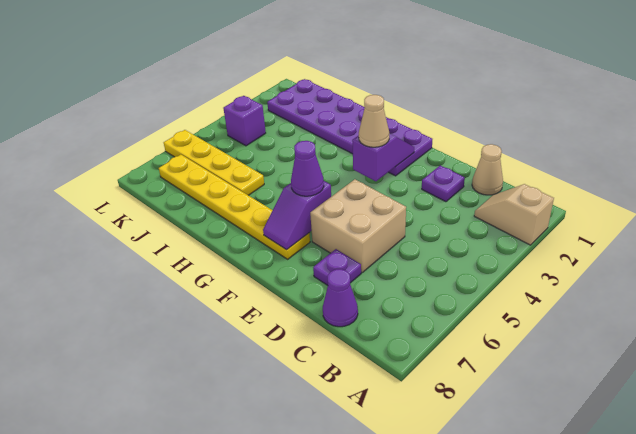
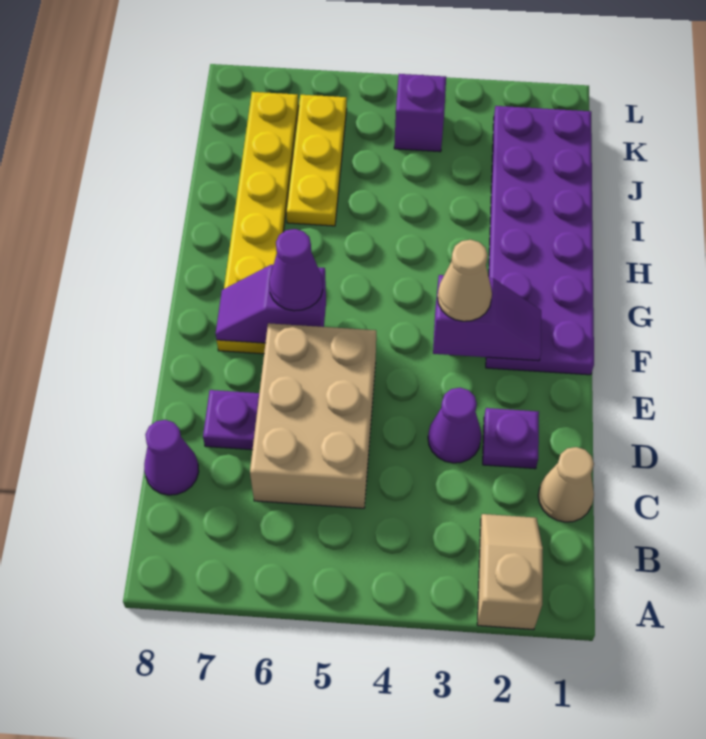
none -> purple 1x1 cone [428,388,481,463]
tan 2x2 brick [310,179,406,272] -> tan 2x3 brick [250,323,376,508]
yellow 1x4 plate [164,130,264,195] -> yellow 1x3 plate [286,95,347,226]

